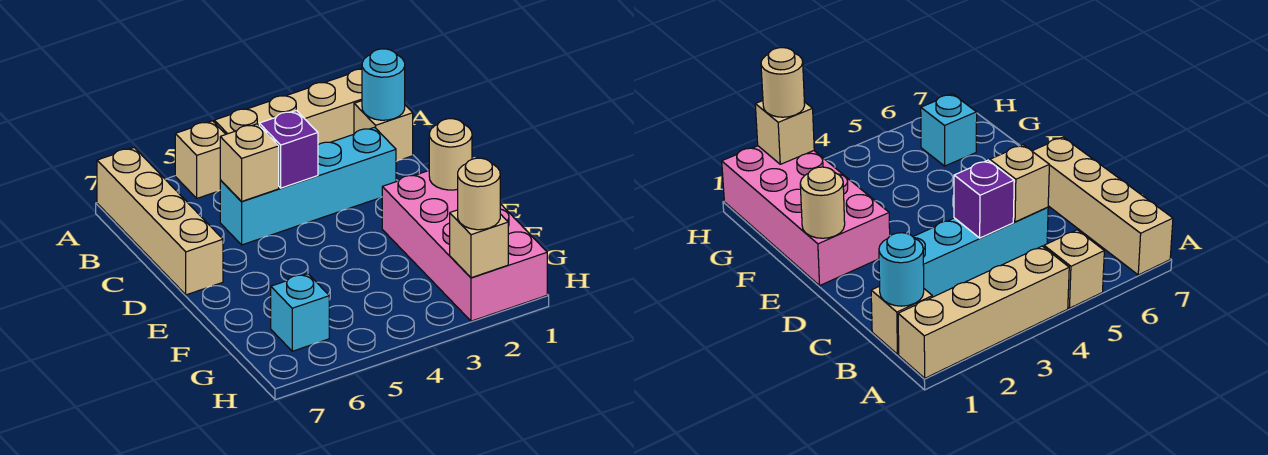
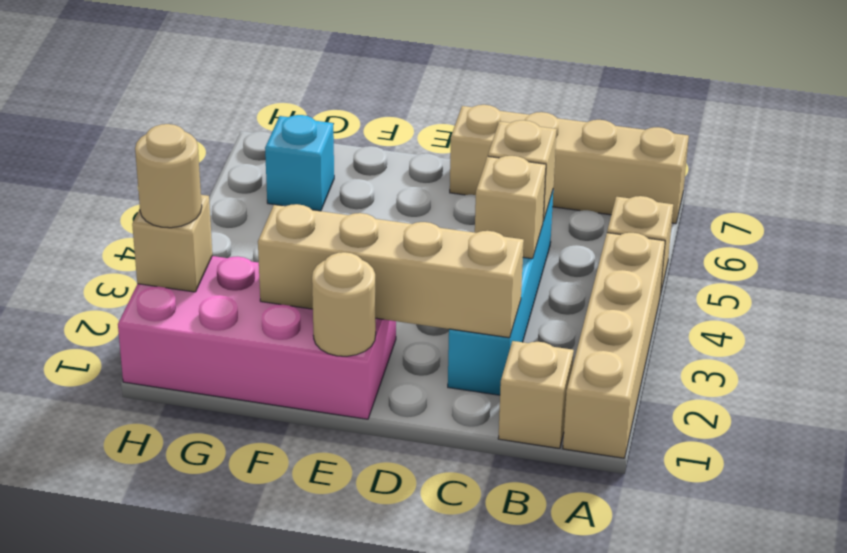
cyan 1x1 round brick [362,49,405,120] -> none
none -> tan 1x4 brick [258,204,524,338]
purple 1x1 brick [259,110,318,188] -> tan 1x1 brick [475,156,546,259]

